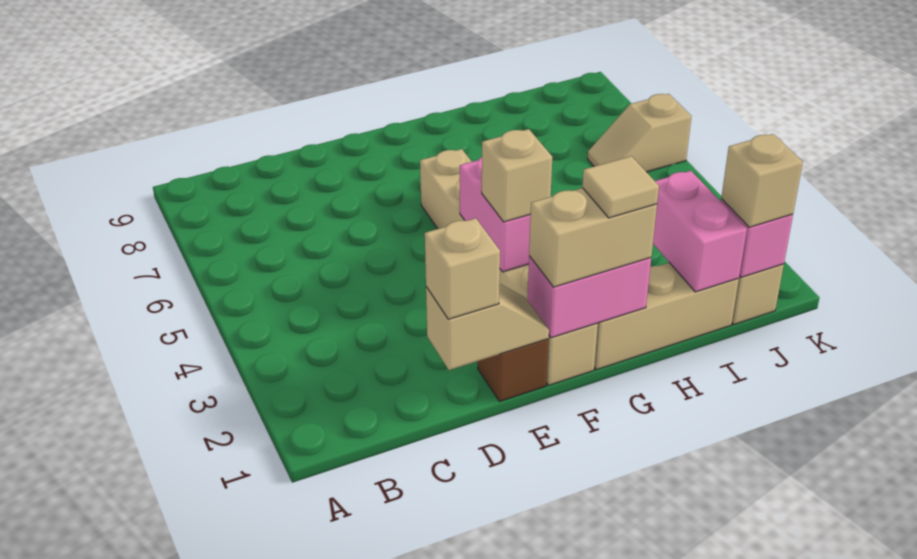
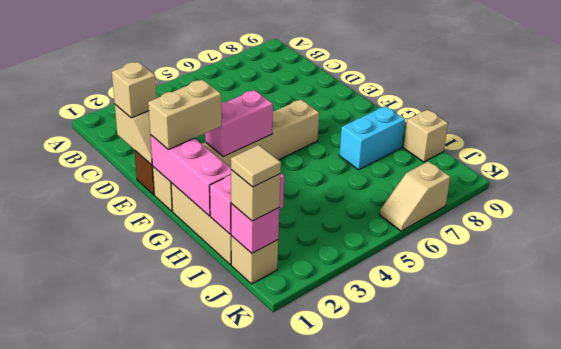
pink 1x2 brick [528,256,651,338] -> pink 1x3 brick [150,135,231,216]
tan 1x2 brick [529,188,657,287] -> tan 1x2 brick turned to [148,80,222,150]
tan 1x1 brick [482,129,552,222] -> tan 1x1 brick moved to [404,110,448,162]
tan 1x1 tile [582,156,659,218] -> tan 1x1 tile moved to [231,145,281,187]
none -> cyan 1x2 brick [339,106,405,170]
tan 1x2 slope [588,94,691,172] -> tan 1x2 slope turned to [380,161,450,231]

